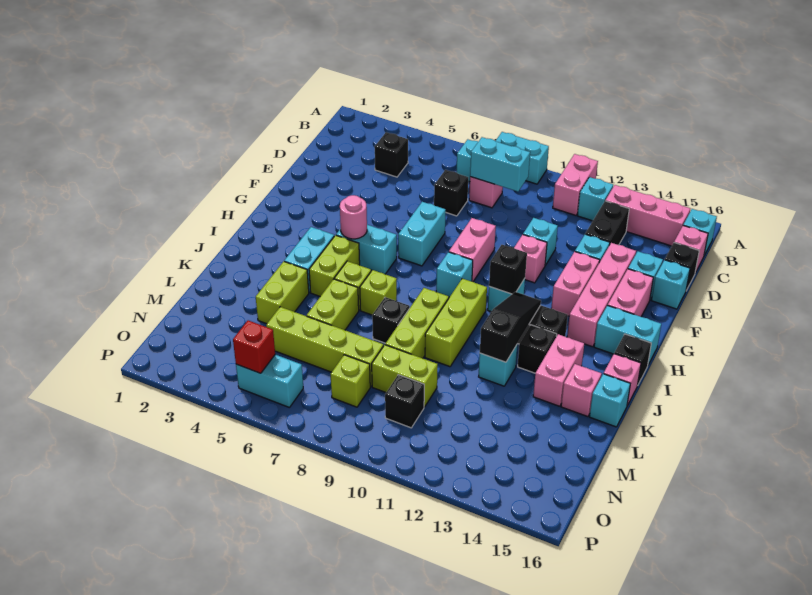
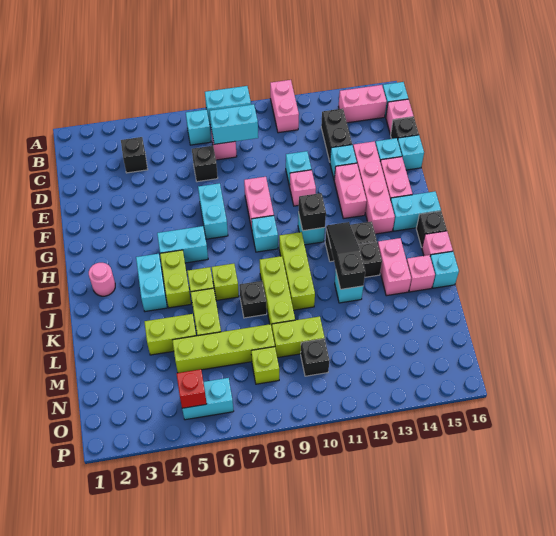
cyan 1x1 brick [577,177,613,221] -> none
pink 1x3 brick [605,185,690,246] -> pink 1x2 brick [338,85,387,123]
pink 1x1 round brick [340,195,367,239] -> pink 1x1 round brick moved to [89,263,115,296]
lime 1x2 brick [256,261,309,324] -> lime 1x2 brick turned to [144,314,196,355]

